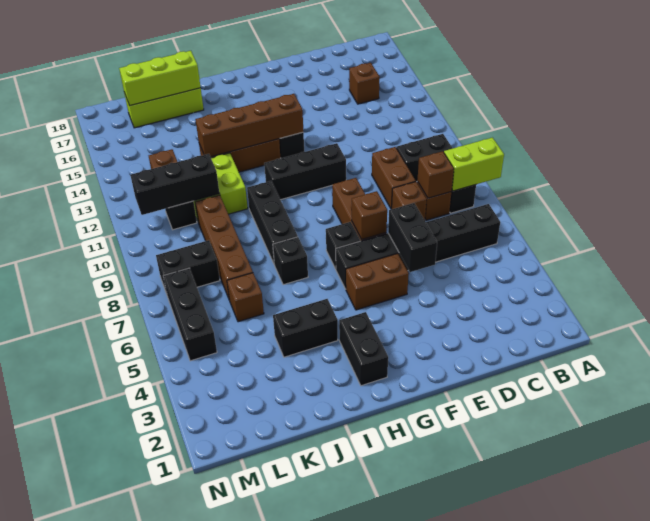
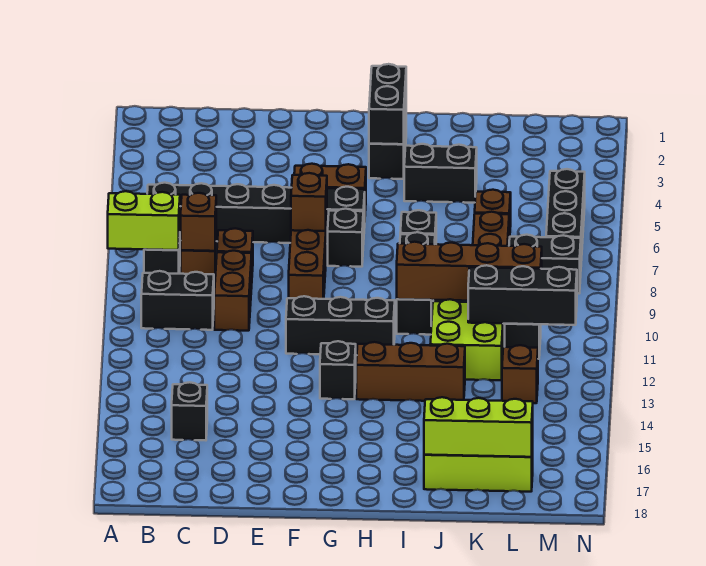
brown 1x1 brick [349,63,380,104] -> black 1x1 brick [172,382,207,440]
black 1x2 brick [388,203,437,272] -> black 1x2 brick moved to [369,64,406,144]
brown 1x4 brick [195,94,303,157] -> brown 1x4 brick moved to [397,242,542,301]

